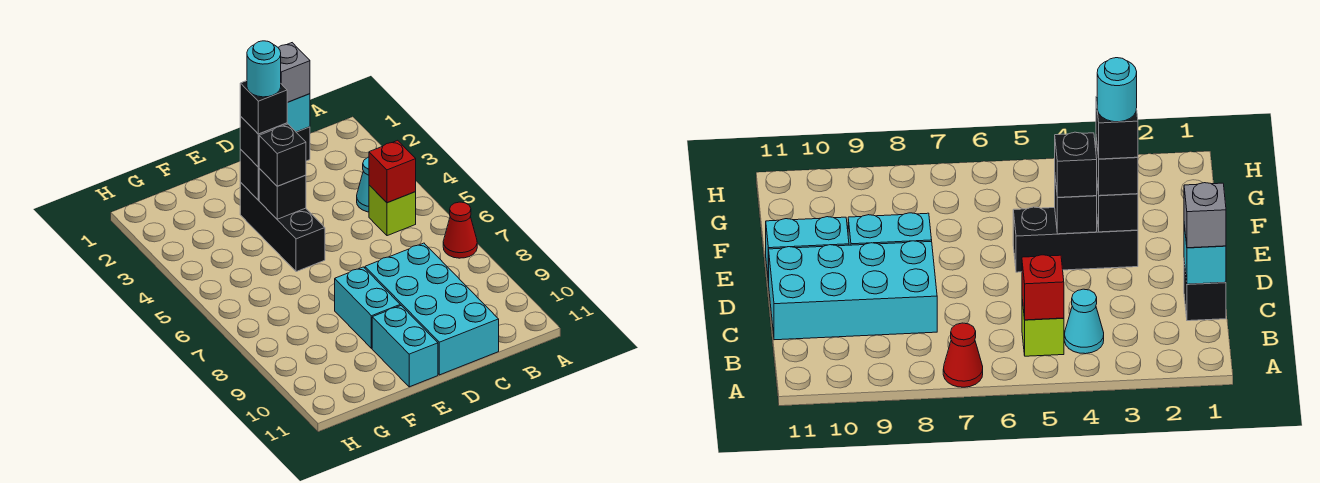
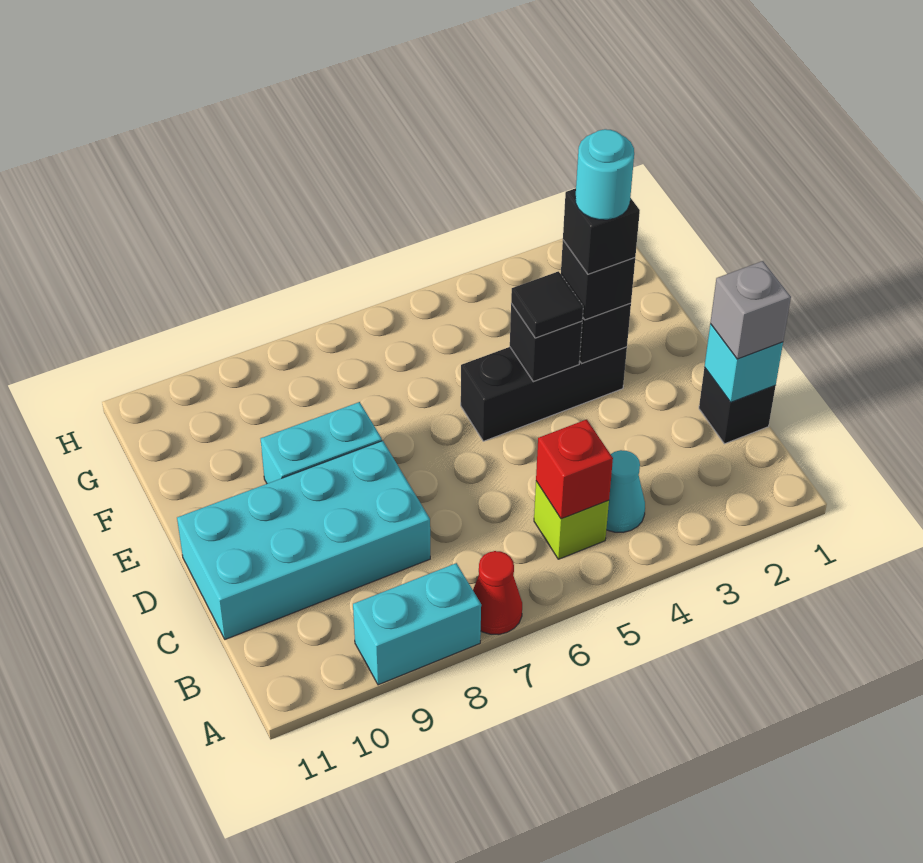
black 1x1 brick [259,124,306,186] -> black 1x1 tile [511,271,583,338]
cyan 1x2 brick [372,306,438,387] -> cyan 1x2 brick moved to [353,563,481,685]

